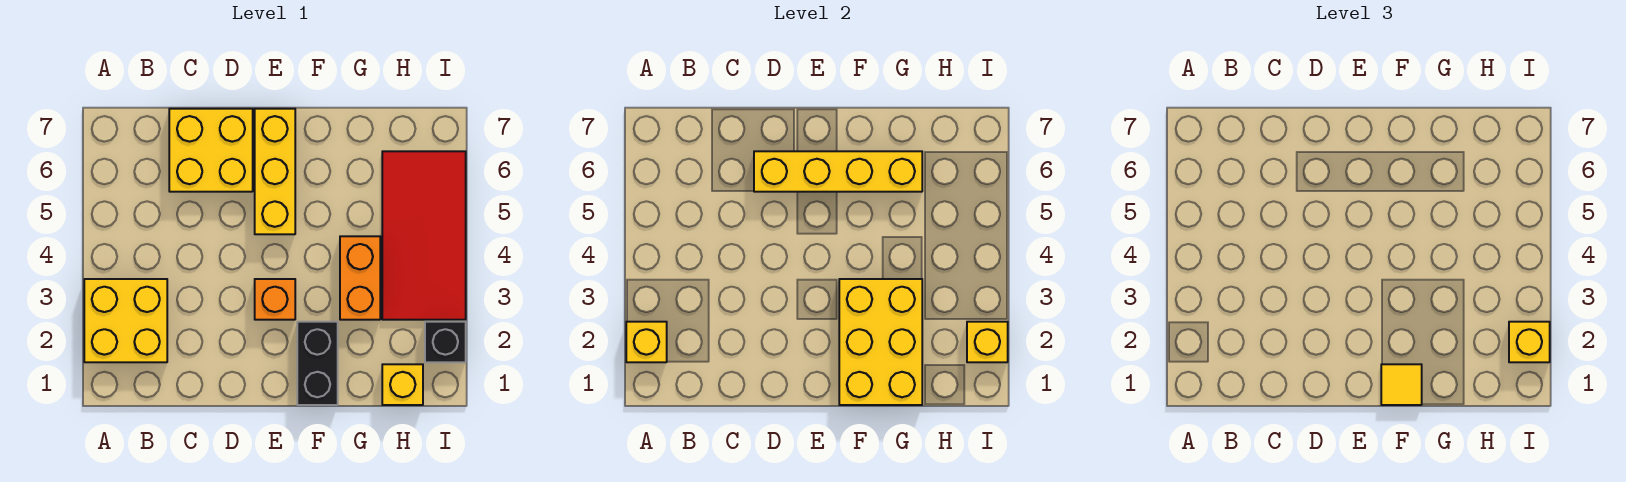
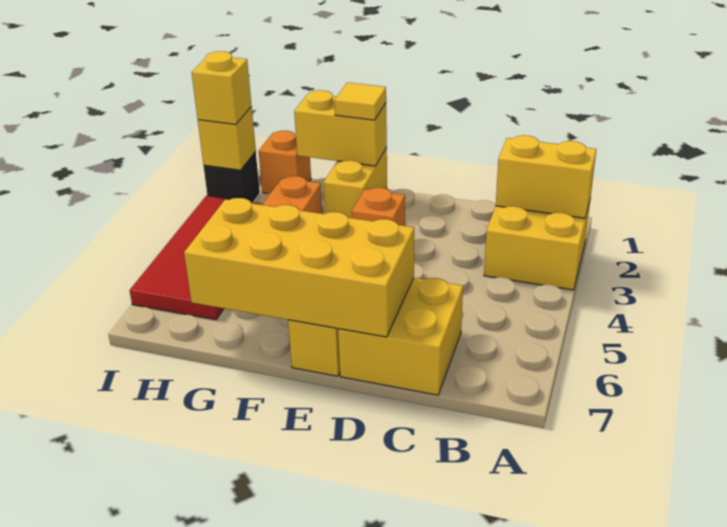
yellow 1x1 brick [626,322,667,362] -> yellow 1x2 brick [496,135,596,218]
yellow 1x4 brick [754,151,922,192] -> yellow 2x4 brick [184,198,414,337]
black 1x2 brick [297,322,338,405] -> yellow 1x2 brick [323,148,387,218]
yellow 2x3 brick [839,279,922,405] -> yellow 1x2 brick [294,90,387,166]
yellow 1x1 brick [382,364,423,405] -> orange 1x1 brick [259,131,311,194]

